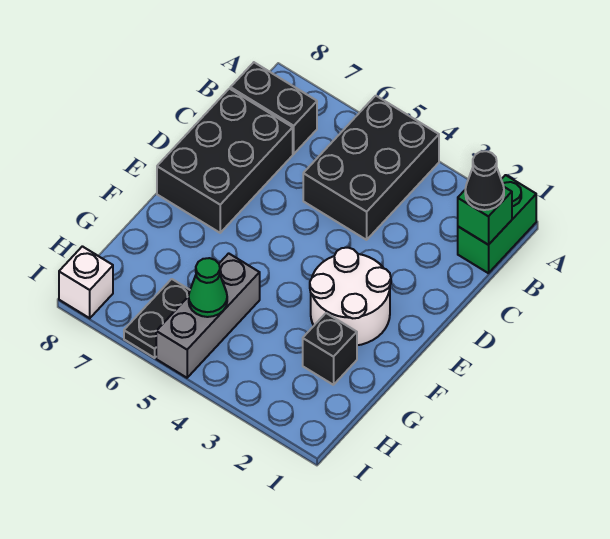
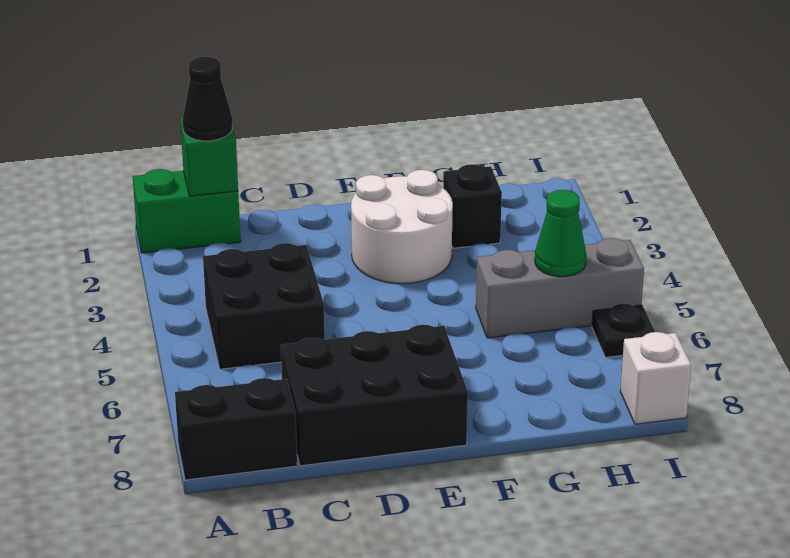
black 2x3 brick [303,96,439,240] -> black 2x2 brick [203,243,325,369]
black 1x2 brick [230,62,317,154] -> black 1x2 brick turned to [175,378,297,480]
black 1x2 plate [124,279,190,358] -> black 1x1 plate [592,304,655,357]

